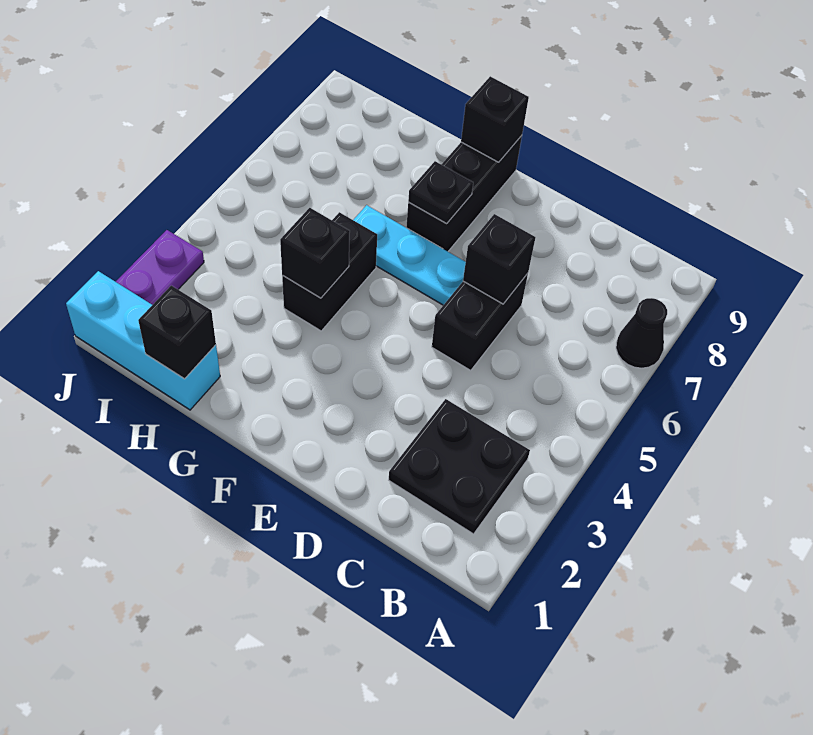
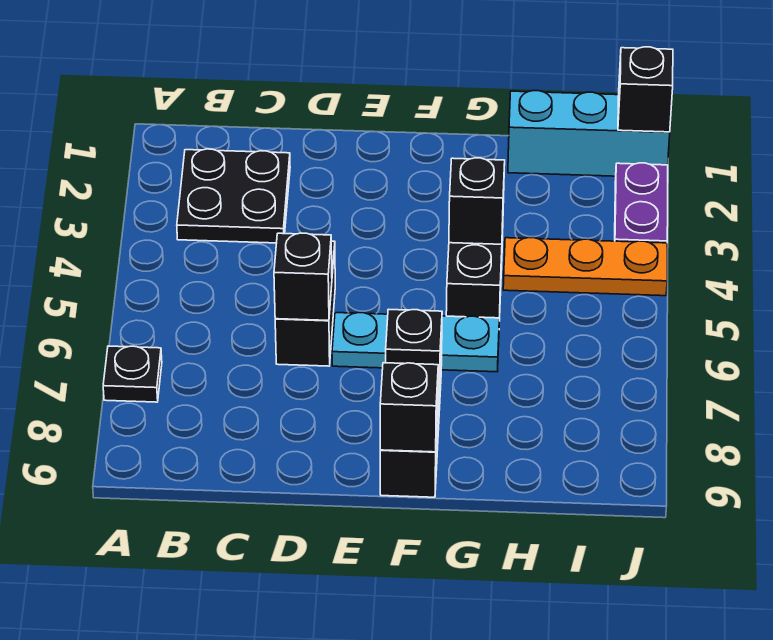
black 1x1 cone [616,298,667,368] -> black 1x1 plate [103,346,162,402]
black 1x1 brick [138,286,216,379] -> black 1x1 brick moved to [618,47,673,132]
none -> orange 1x3 plate [503,238,667,296]

